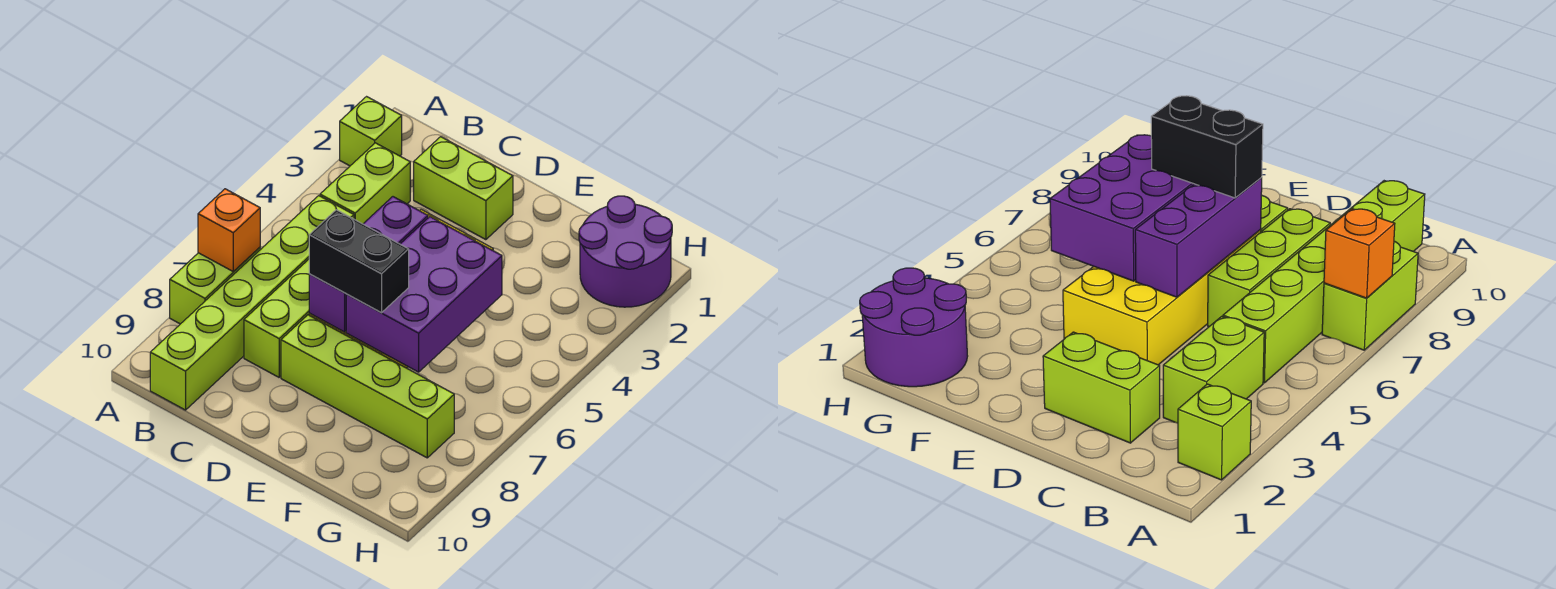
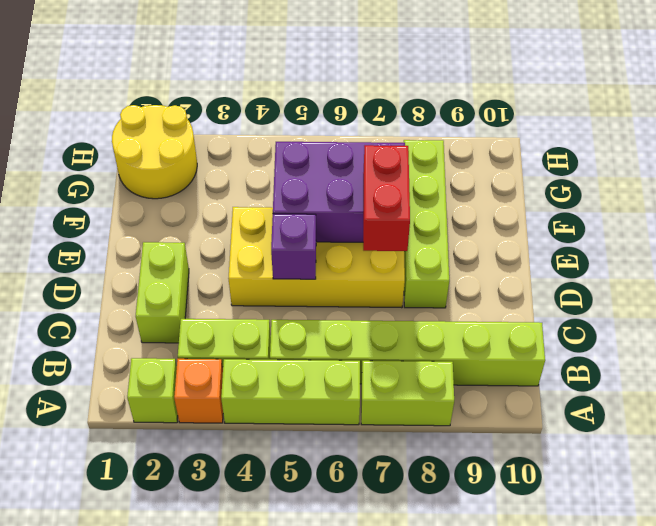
orange 1x1 brick [198,189,260,272] -> orange 1x1 brick moved to [174,359,223,423]
lime 1x3 brick [244,259,309,377] -> lime 1x3 brick moved to [221,359,360,425]
purple 1x3 brick [309,197,428,332] -> purple 1x1 brick [271,214,316,279]
black 1x2 brick [309,210,409,313] -> red 1x2 brick [363,145,410,251]
purple 2x2 round brick [579,196,672,307] -> yellow 2x2 round brick [112,105,197,199]

